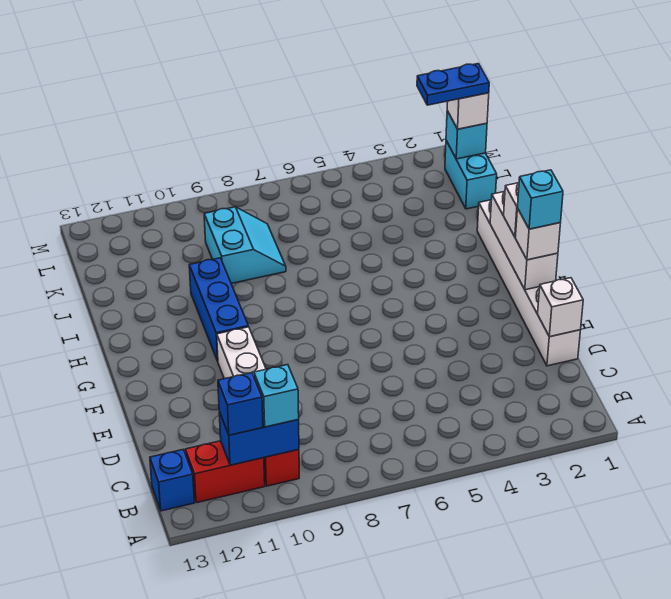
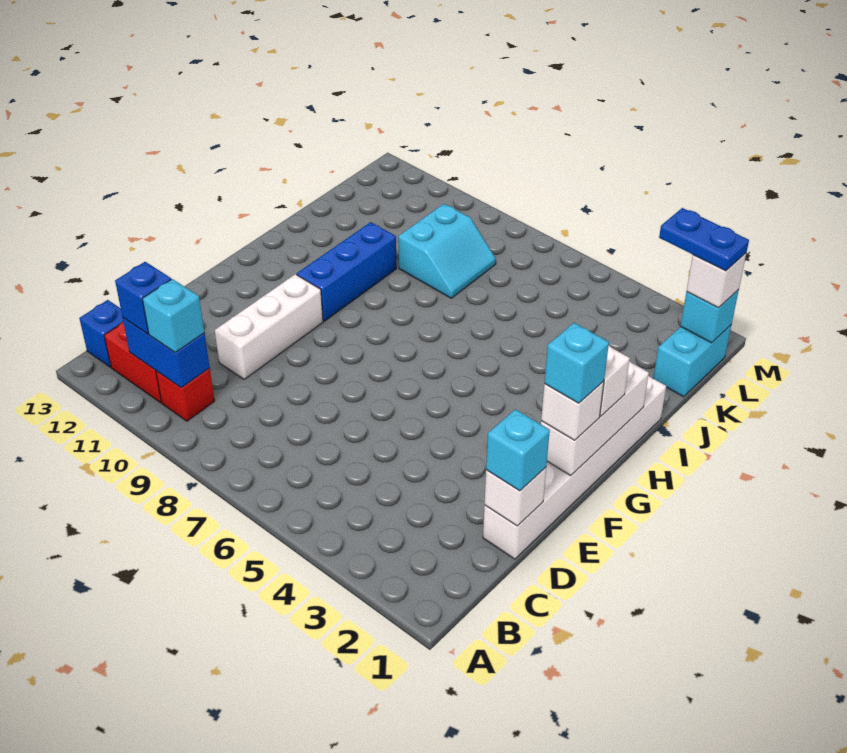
none -> cyan 1x1 brick [486,409,550,491]

